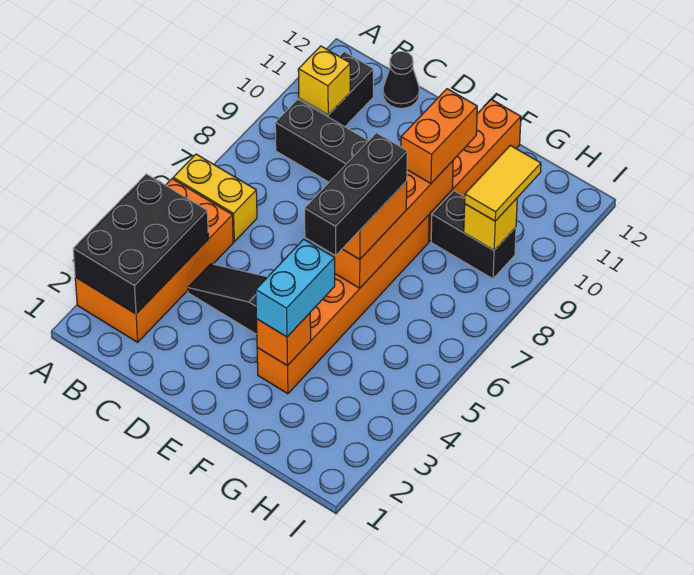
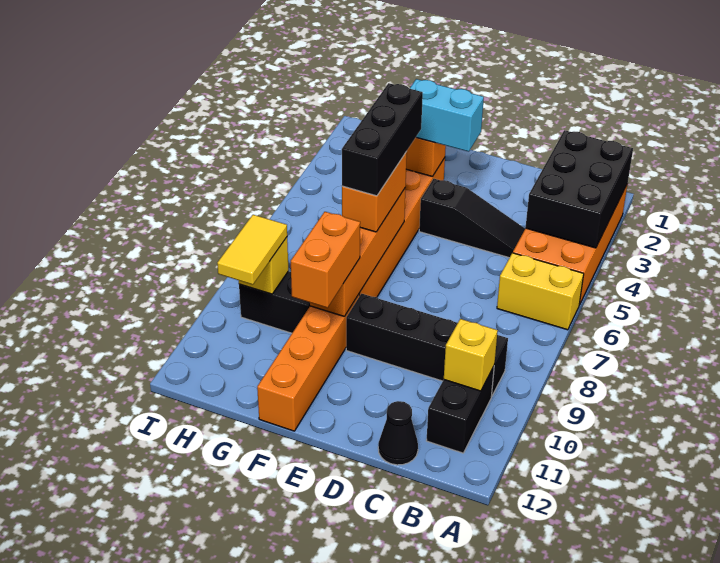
cyan 1x2 brick [256,239,335,337] -> cyan 1x2 brick turned to [410,79,484,152]

